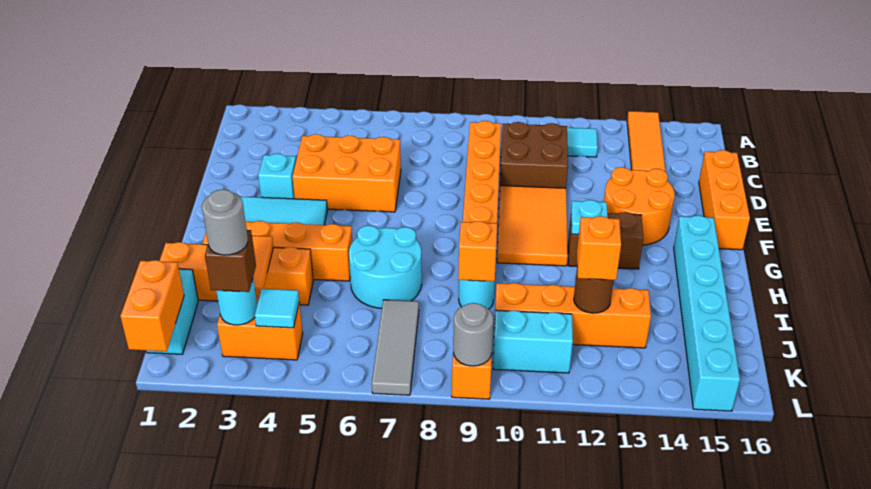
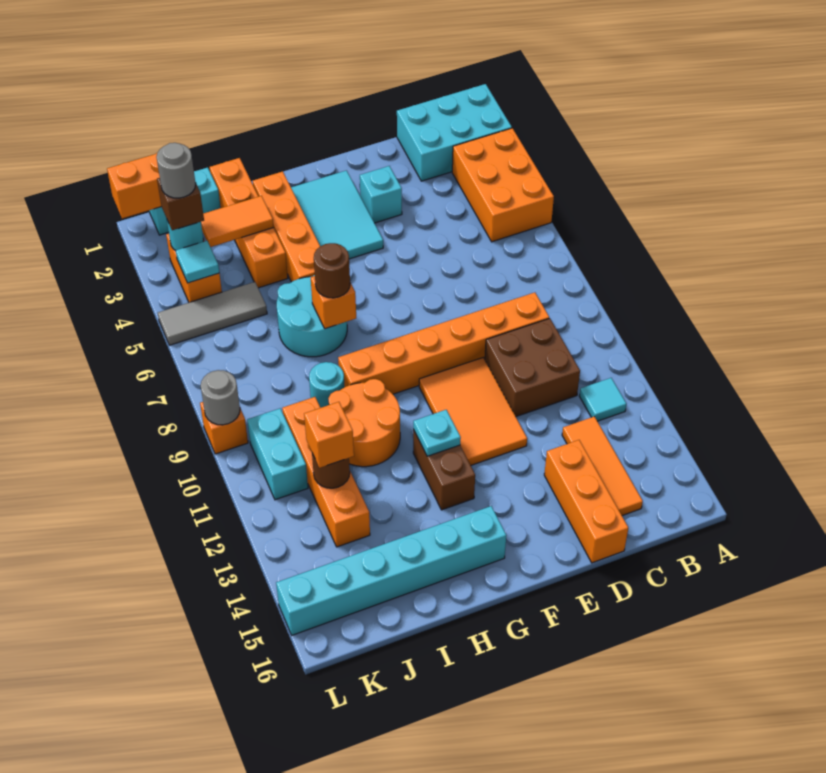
none -> cyan 2x3 brick [397,84,512,181]
orange 1x3 tile [627,111,665,171] -> orange 1x3 tile turned to [562,417,643,516]
orange 2x3 brick [293,134,401,212] -> orange 2x3 brick moved to [452,128,554,242]
orange 1x3 brick [699,150,750,250] -> orange 1x3 brick turned to [544,440,628,563]
orange 2x3 tile [497,186,568,266] -> orange 2x3 tile turned to [419,357,527,465]
orange 2x2 round brick [604,167,675,245] -> orange 2x2 round brick moved to [328,379,400,467]
none -> brown 1x1 round brick [314,243,350,298]
orange 1x1 brick [458,221,497,282] -> orange 1x1 brick moved to [311,276,356,329]
grey 1x3 tile [372,300,419,395] -> grey 1x3 tile moved to [158,282,267,345]

